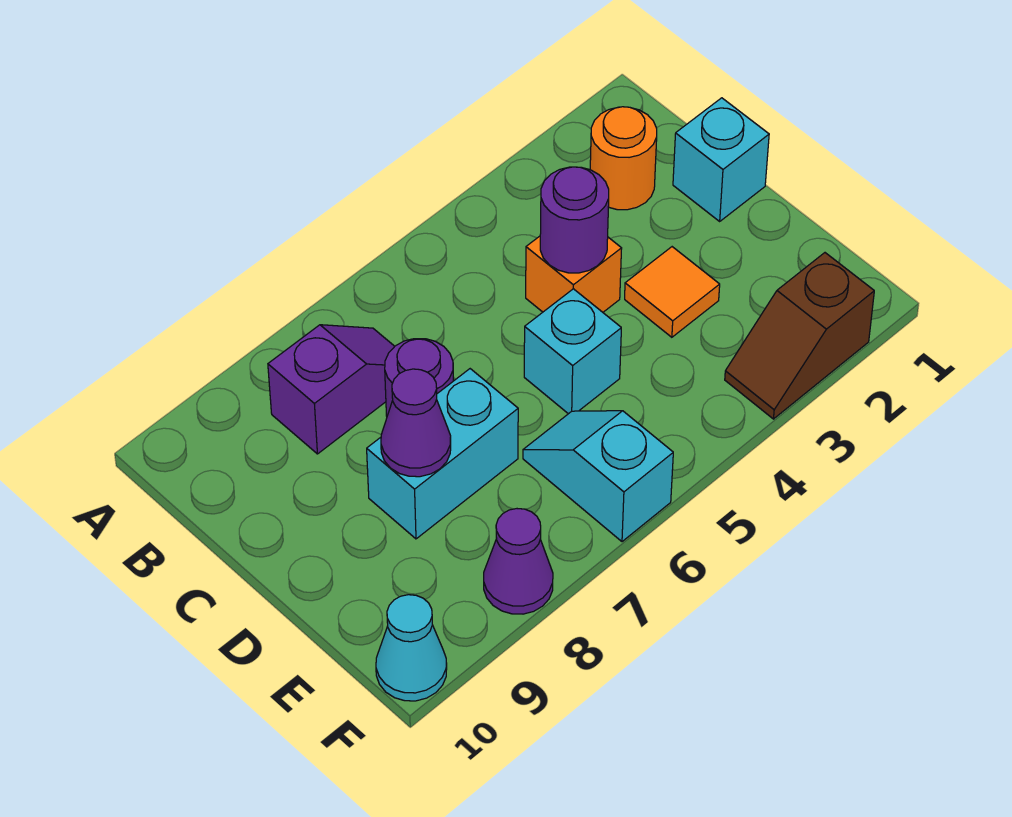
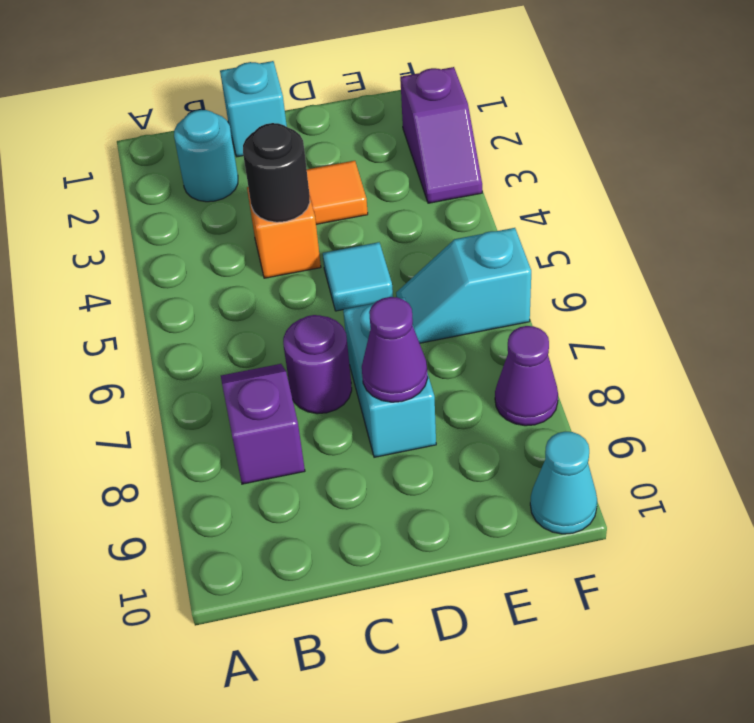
orange 1x1 round brick [590,107,657,210] -> cyan 1x1 round brick [174,110,238,202]
purple 1x1 round brick [540,167,609,273] -> black 1x1 round brick [243,123,310,222]
cyan 1x1 brick [524,289,621,414] -> cyan 1x1 tile [323,242,393,311]
brown 1x2 slope [725,253,874,419] -> purple 1x2 slope [400,67,482,203]

